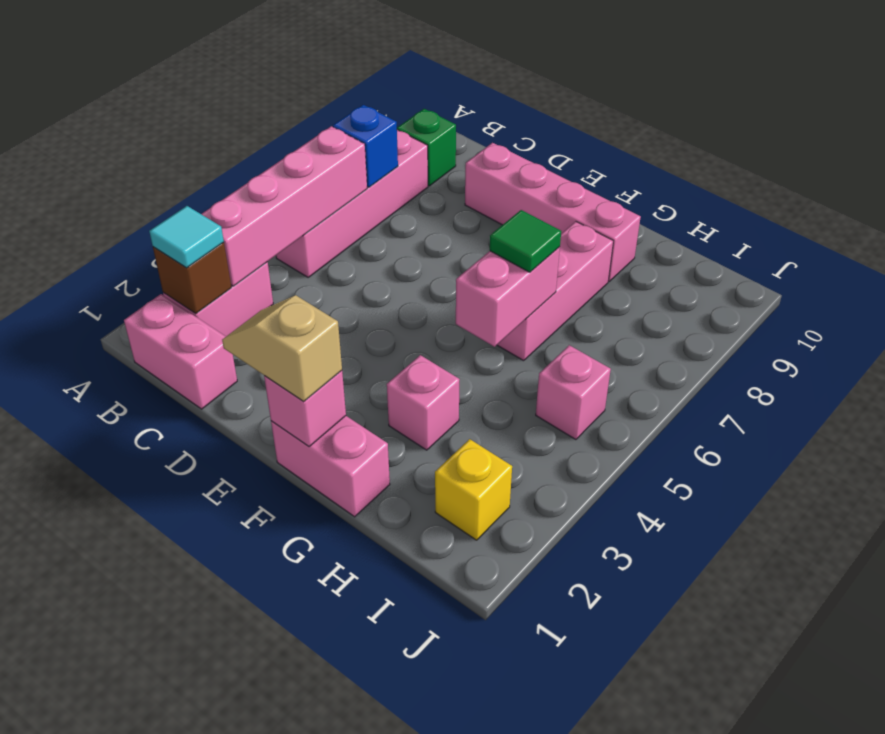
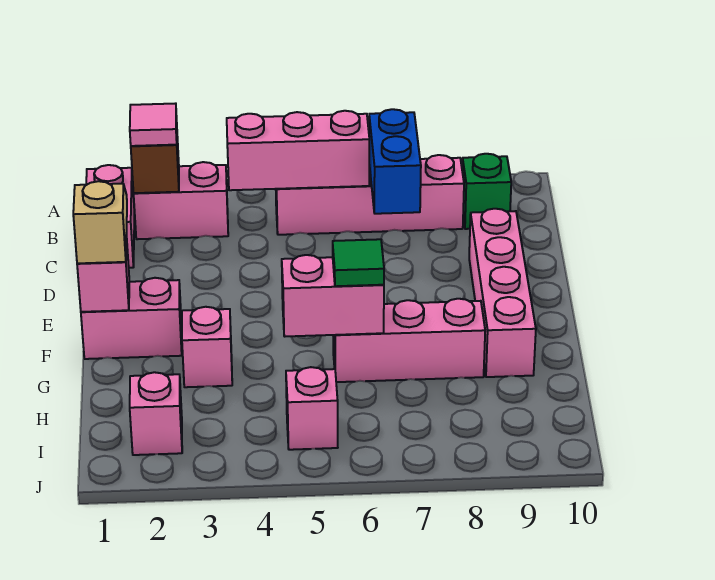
cyan 1x1 tile [149,206,224,268] -> pink 1x1 tile [130,103,177,146]
pink 1x4 brick [202,126,367,286] -> pink 1x3 brick [227,111,369,190]
blue 1x1 brick [333,105,398,187] -> blue 1x2 brick [369,109,421,214]
pink 1x2 brick [271,416,390,517] -> pink 1x2 brick turned to [81,278,182,359]
yellow 1x1 brick [435,439,512,540] -> pink 1x1 brick [130,372,182,455]

